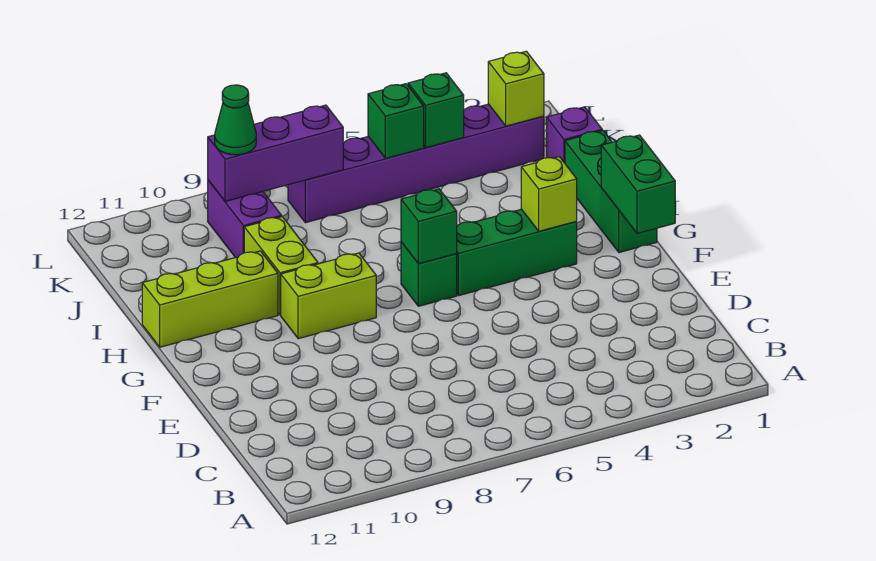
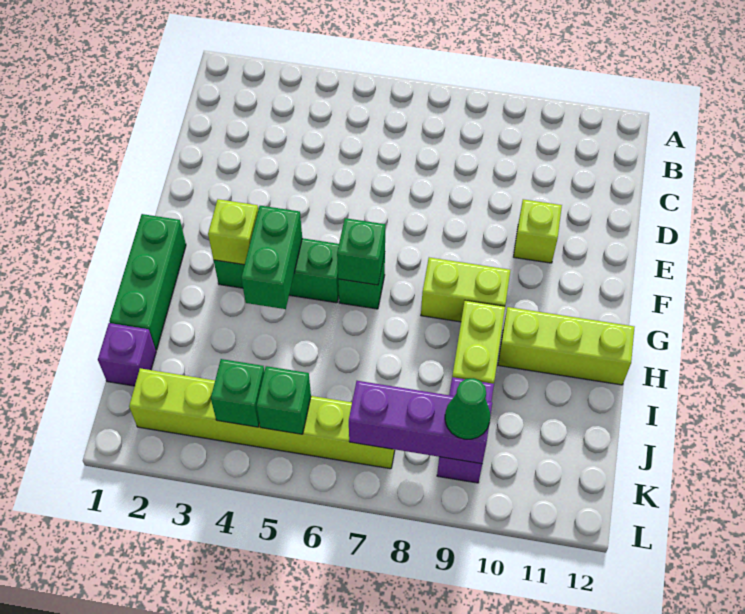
green 1x2 brick [601,135,675,233] -> green 1x2 brick moved to [241,206,302,309]
purple 1x6 brick [288,104,544,223] -> lime 1x6 brick [129,368,395,469]
lime 1x1 brick [488,51,544,126] -> lime 1x1 brick moved to [514,199,562,263]

